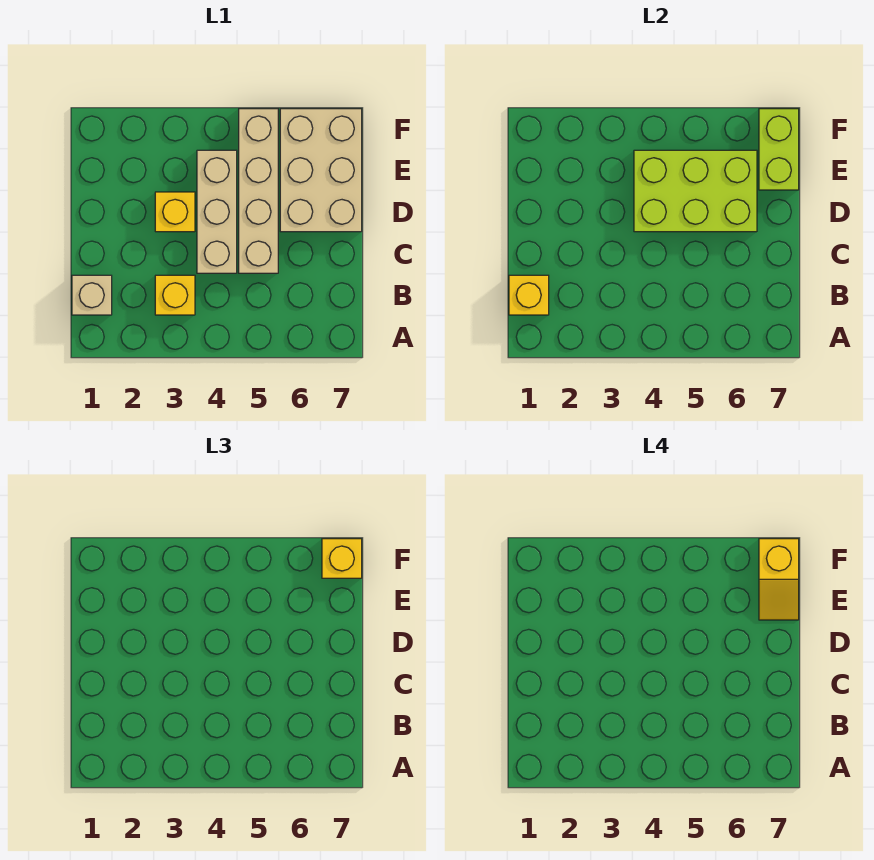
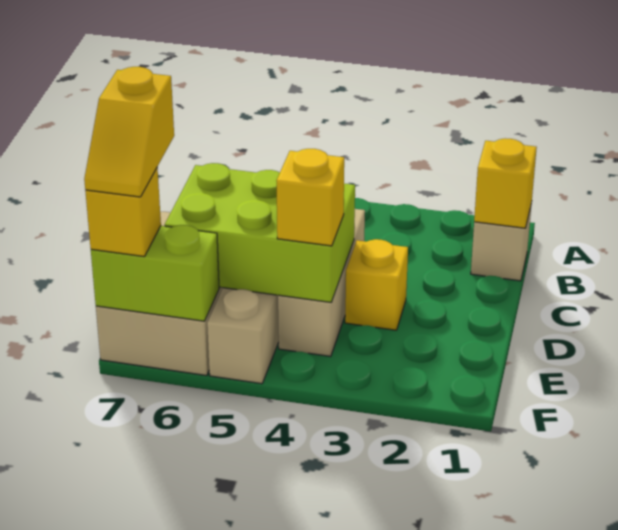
yellow 1x1 brick [155,275,195,315] -> yellow 1x1 brick moved to [276,149,344,246]
lime 1x2 brick [759,109,799,190] -> lime 1x2 brick turned to [91,225,219,321]
yellow 1x2 slope [759,539,799,620] -> yellow 1x2 slope turned to [84,67,174,197]

